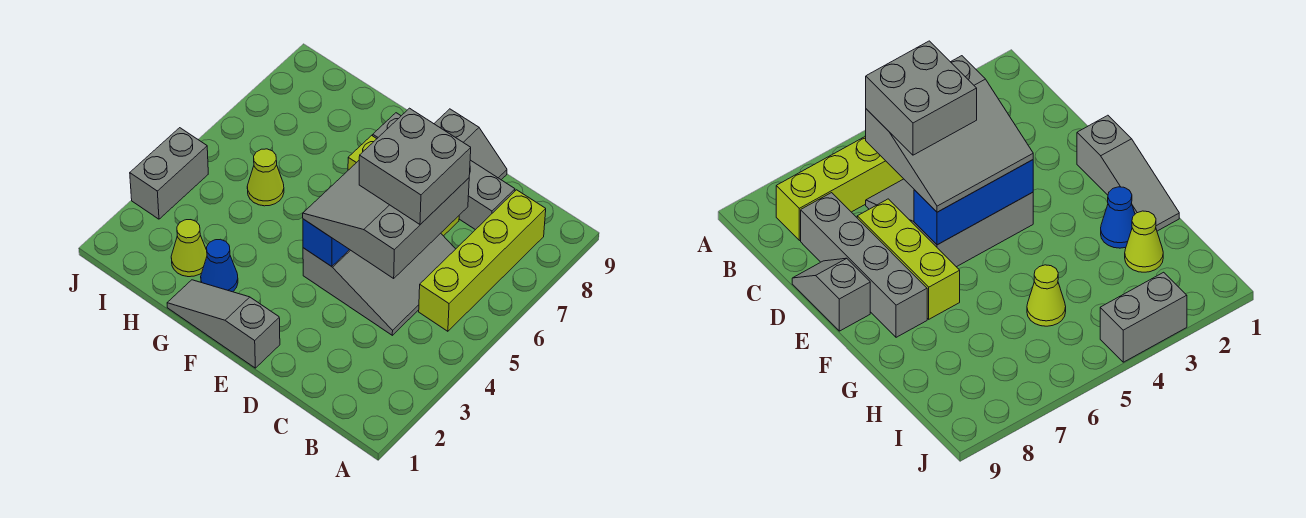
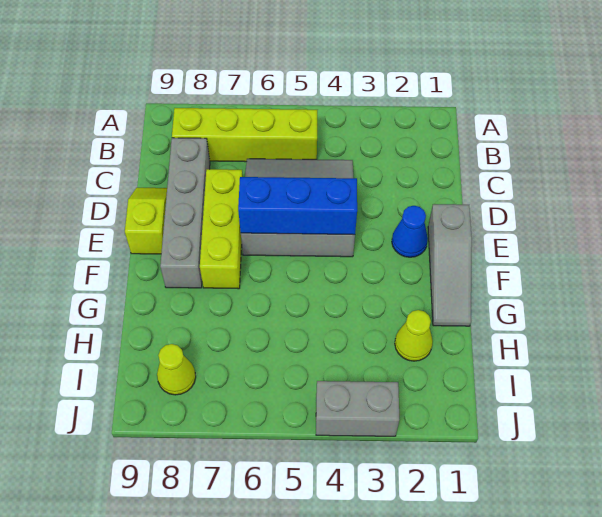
grey 3x3 slope [303,161,469,278] -> none
grey 2x2 brick [359,108,471,224] -> none
grey 1x2 slope [434,109,507,180] -> lime 1x2 slope [125,188,167,254]
blue 1x1 cone [201,239,238,292] -> blue 1x1 cone moved to [392,206,428,257]
lime 1x1 cone [247,149,284,206] -> lime 1x1 cone moved to [157,344,196,395]

